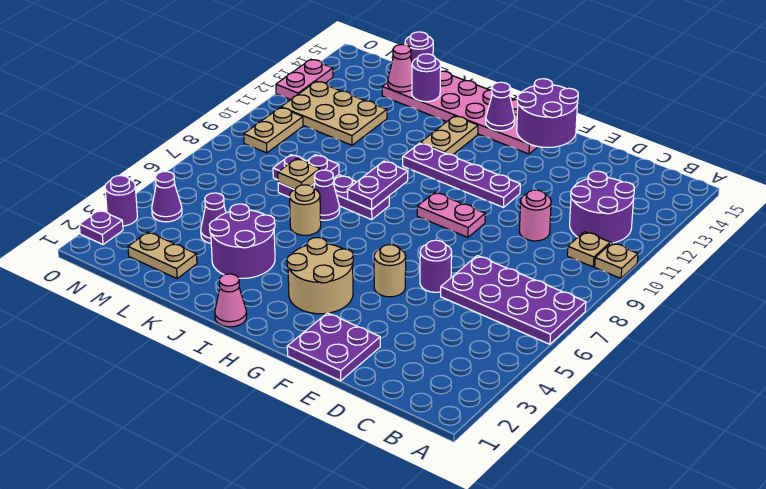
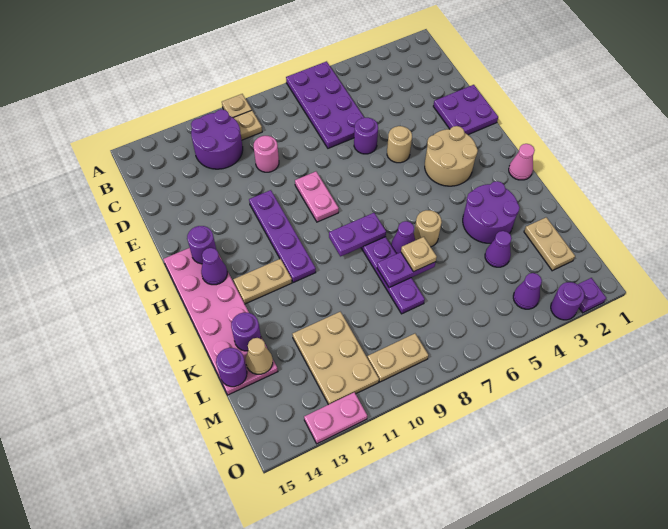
purple 2x2 round brick [517,79,578,148] -> purple 1x1 round brick [187,226,216,264]
pink 1x1 cone [388,45,412,92] -> tan 1x1 cone [246,338,273,374]

